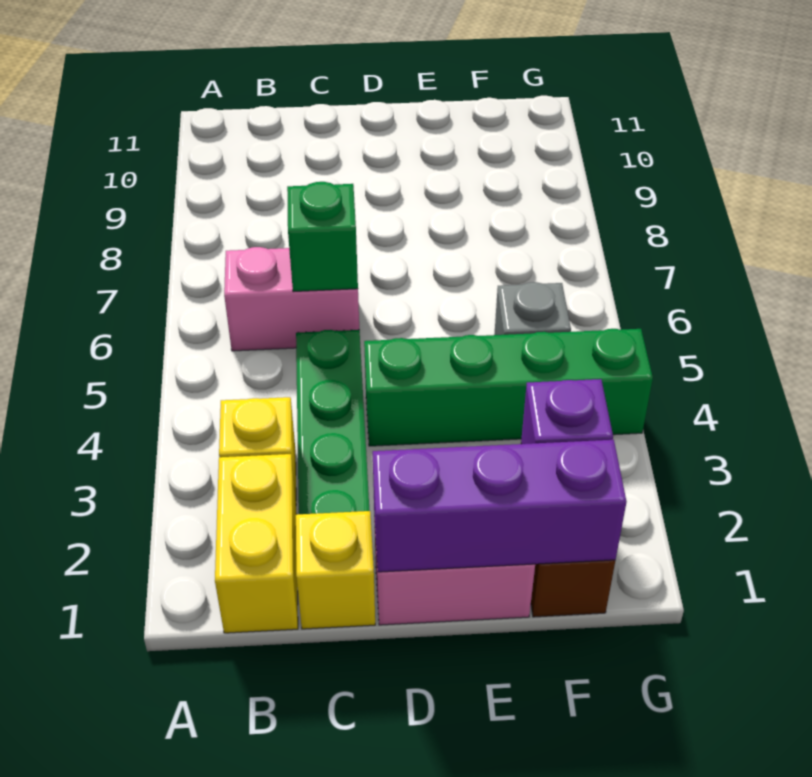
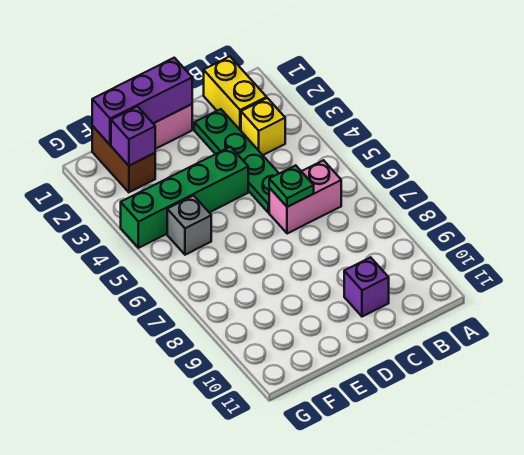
yellow 1x1 brick [296,511,375,629] -> none
green 1x1 brick [287,182,358,292] -> green 1x1 plate [269,165,314,207]
none -> purple 1x1 brick [344,257,389,317]

